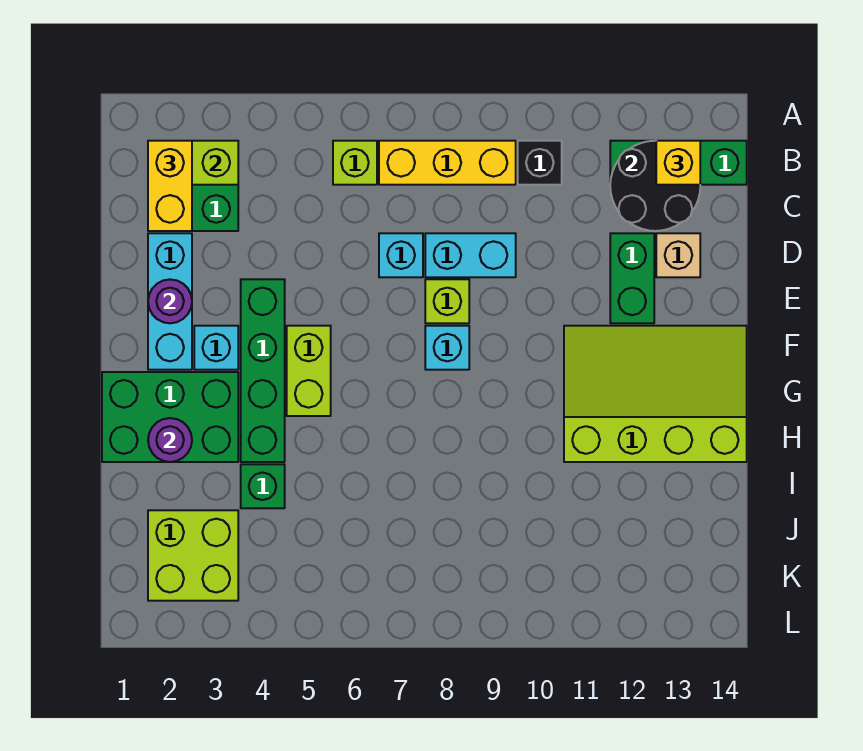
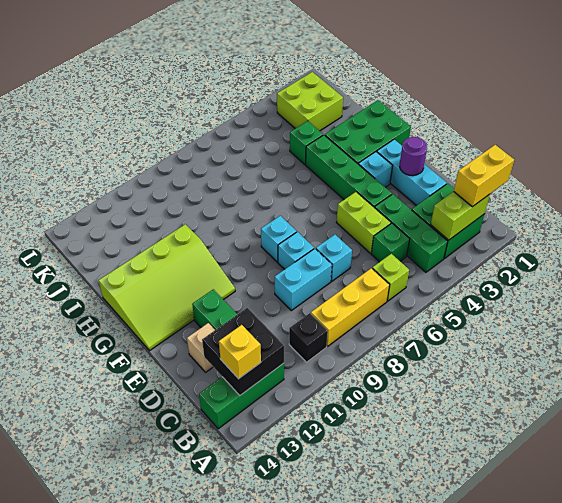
yellow 1x2 brick [148,141,192,231] -> yellow 1x2 brick turned to [454,145,514,207]
none -> green 1x3 brick [375,194,448,272]
black 2x2 round brick [610,141,700,231] -> black 2x2 brick [202,308,284,395]
none -> green 1x1 brick [371,223,410,262]
lime 1x1 brick [425,279,469,323] -> cyan 1x1 brick [278,232,314,269]
lime 1x2 brick [287,326,331,416] -> lime 1x2 brick moved to [337,192,391,253]
purple 1x1 round brick [148,418,192,462] -> none

